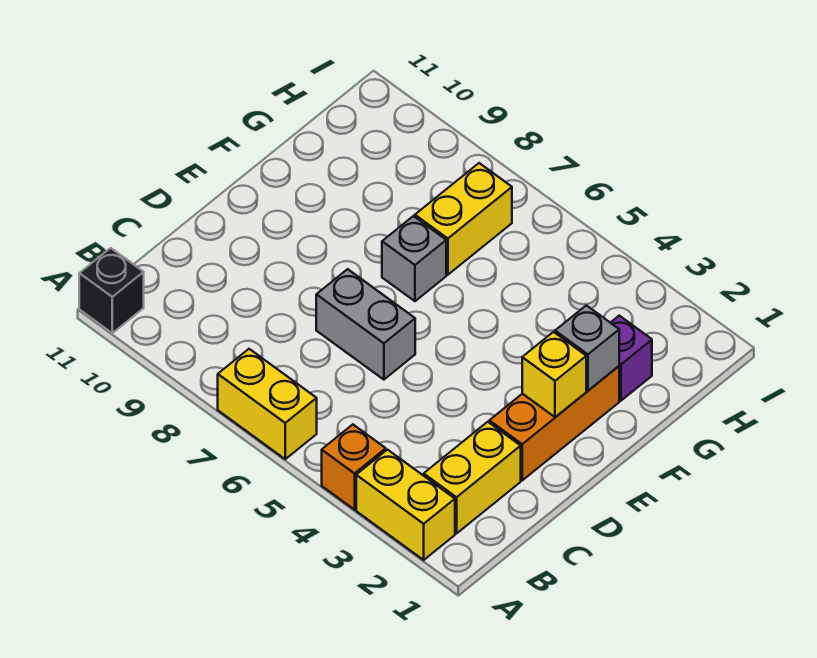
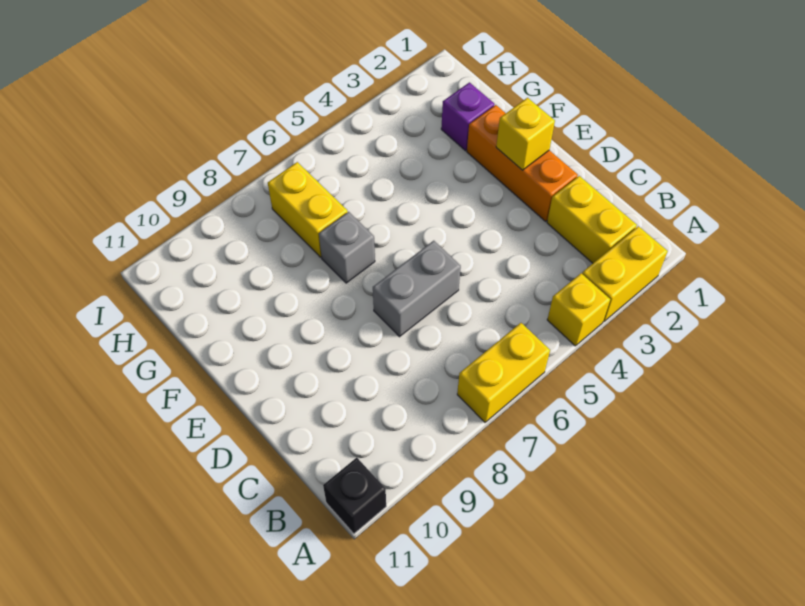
orange 1x1 brick [322,425,386,510] -> yellow 1x1 brick [547,273,610,346]
grey 1x1 brick [555,305,619,391] -> none

